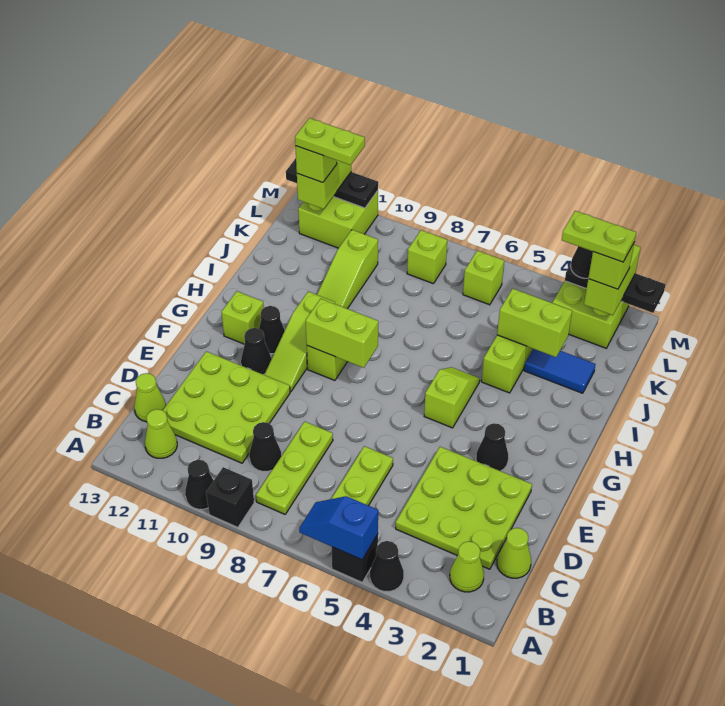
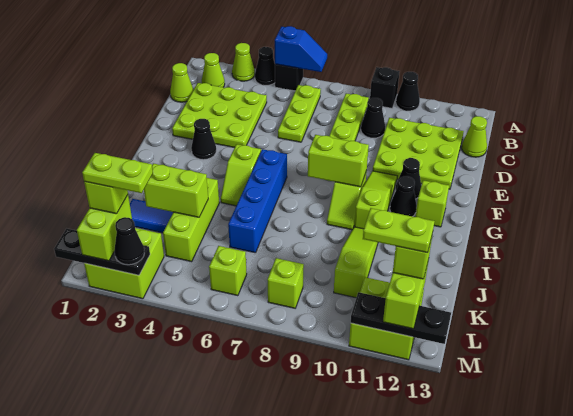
lime 1x1 cone [145,409,177,458] -> lime 1x1 cone moved to [232,43,255,81]
none -> blue 1x4 brick [228,149,287,253]

